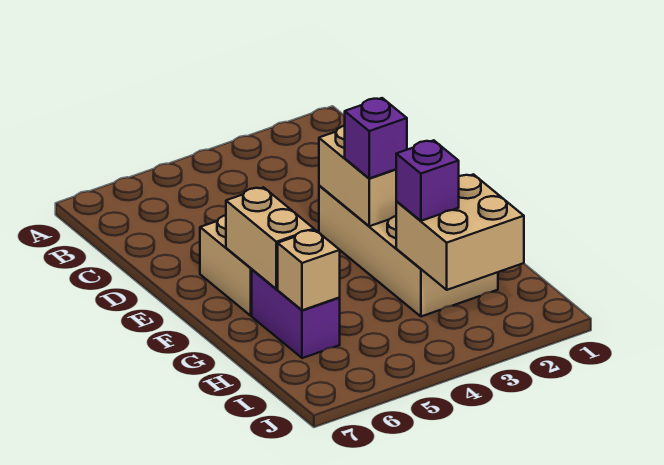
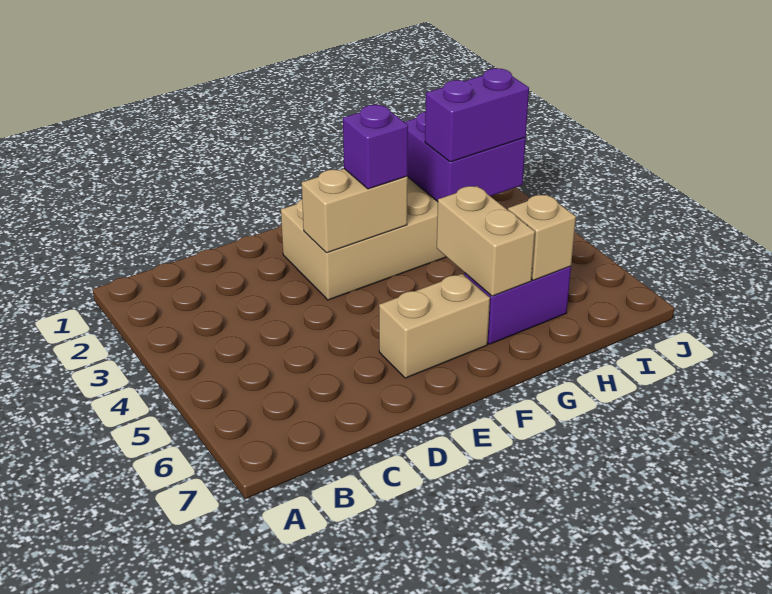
tan 1x2 brick [226,187,314,289] -> tan 1x2 brick turned to [437,186,535,296]
tan 2x2 brick [396,174,524,290] -> purple 2x2 brick [405,112,526,202]
purple 1x1 brick [396,140,459,221] -> purple 1x2 brick [425,68,529,162]

